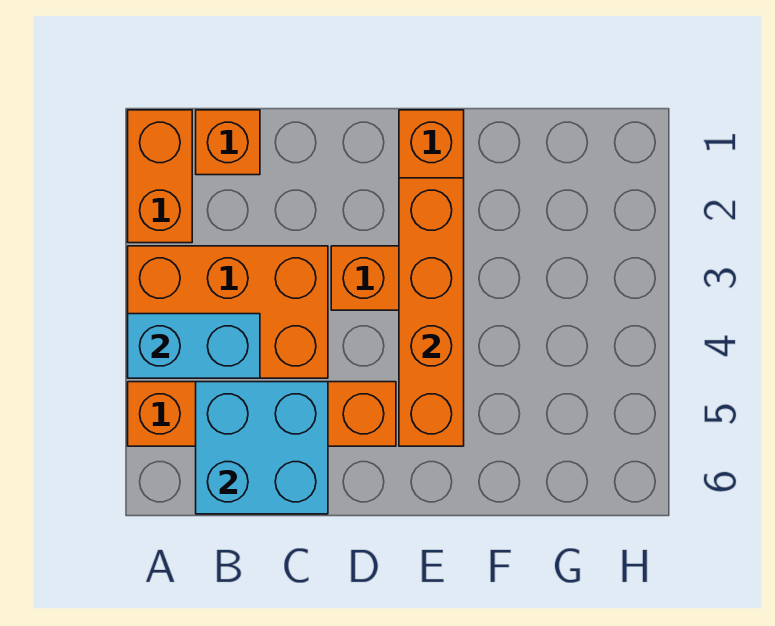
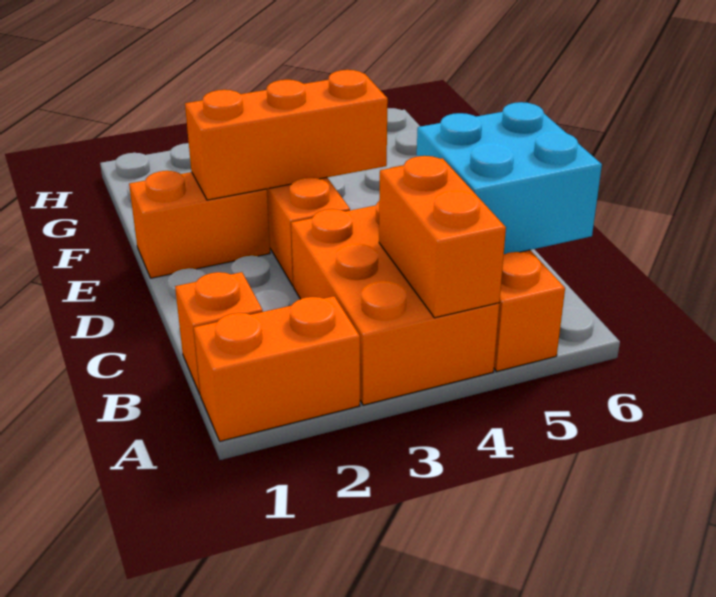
cyan 1x2 brick [128,314,260,378] -> orange 1x2 brick [379,156,506,318]
orange 1x4 brick [399,178,464,446] -> orange 1x3 brick [185,70,388,200]

